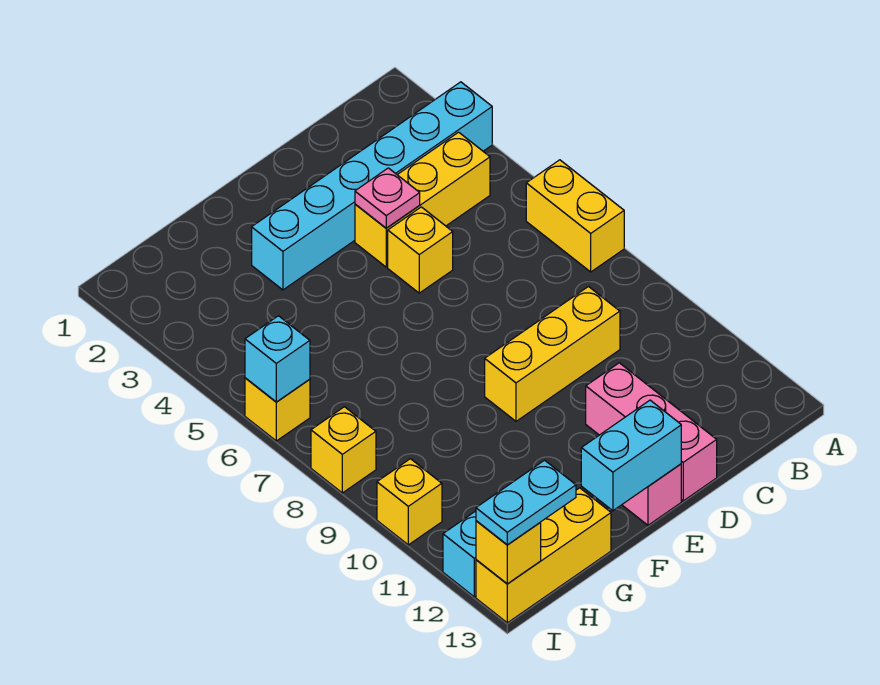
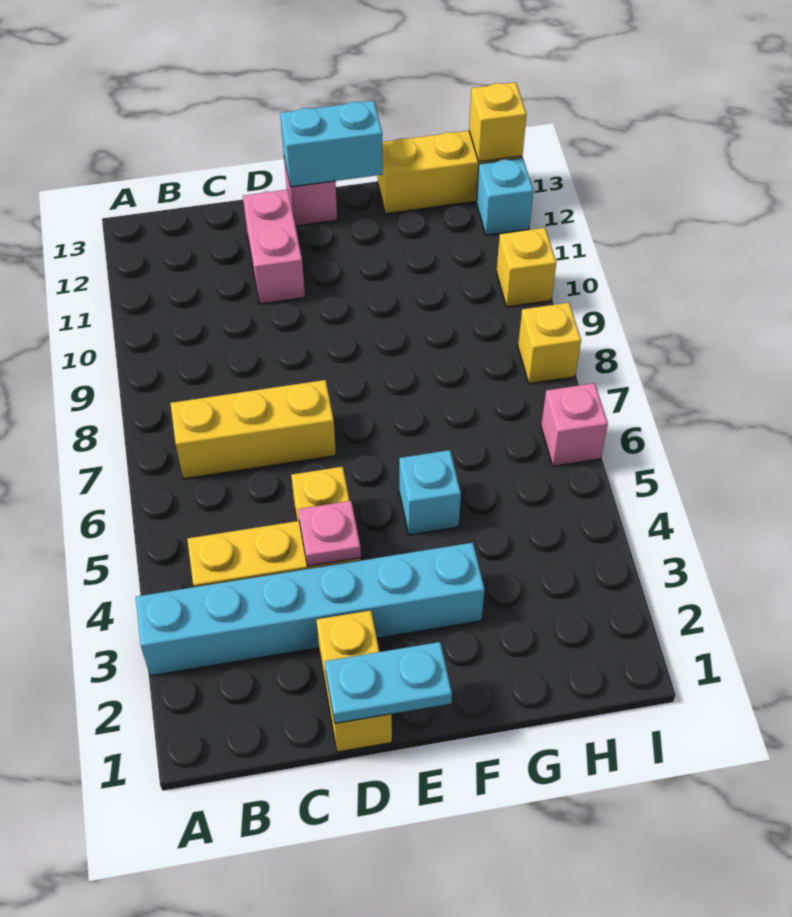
yellow 1x2 brick [526,160,624,272] -> yellow 1x2 brick moved to [317,610,392,752]
yellow 1x3 brick [485,287,620,421] -> yellow 1x3 brick moved to [170,380,336,479]
pink 1x3 brick [586,363,717,501] -> pink 1x2 brick [243,190,305,304]
cyan 1x2 plate [476,460,576,545] -> cyan 1x2 plate moved to [325,642,452,723]
yellow 1x1 brick [245,378,310,441] -> pink 1x1 brick [541,383,608,466]
cyan 1x1 brick [245,316,310,402] -> cyan 1x1 brick moved to [399,450,461,535]

